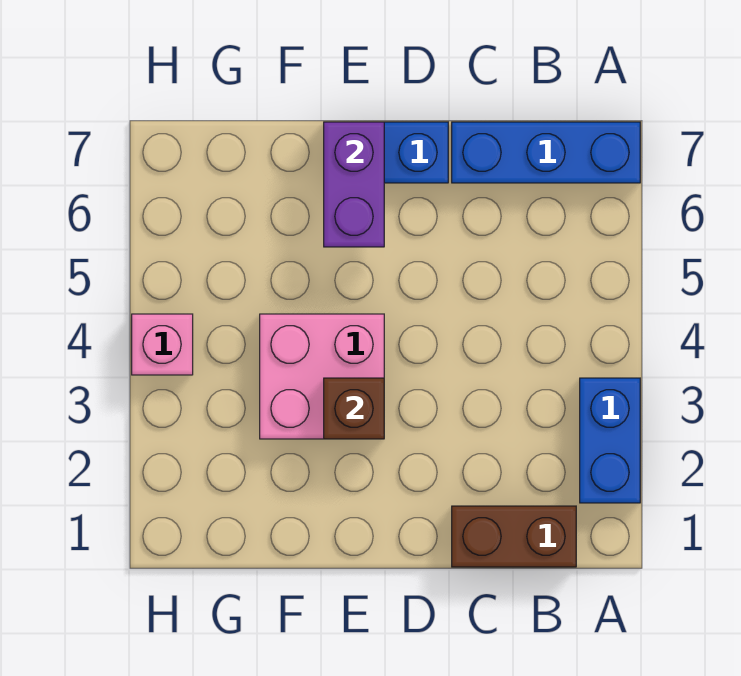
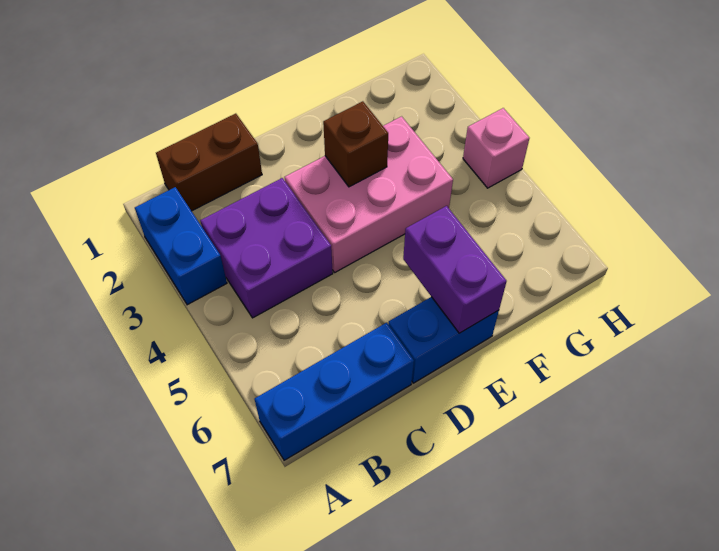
none -> purple 2x2 brick [200,178,333,318]
pink 2x2 brick [260,314,384,439] -> pink 2x3 brick [285,116,453,272]

